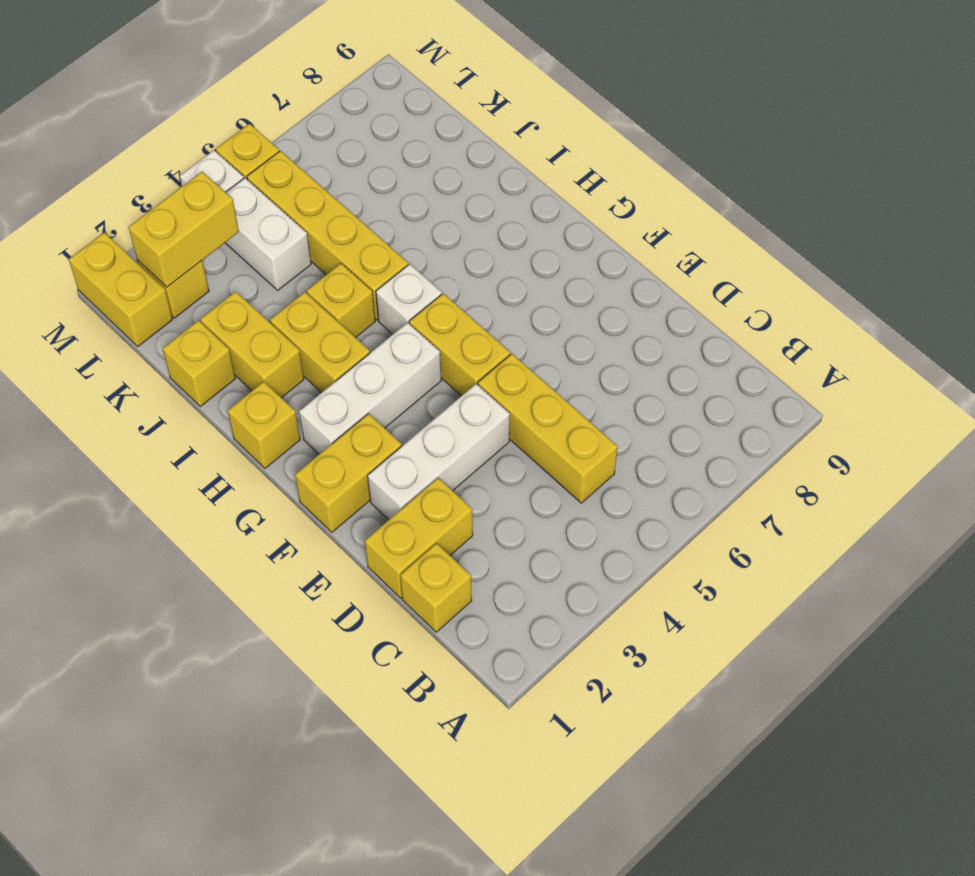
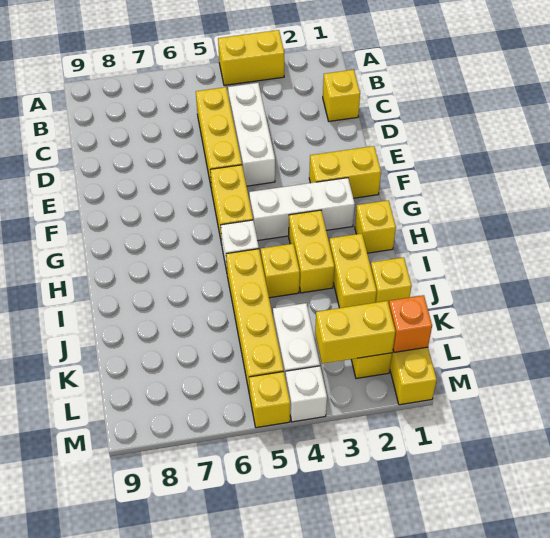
yellow 1x2 brick [365,478,473,598] -> yellow 1x2 brick moved to [218,30,284,85]
white 1x3 brick [368,384,510,520] -> white 1x3 brick turned to [228,83,275,186]
none -> orange 1x1 brick [389,295,432,352]

